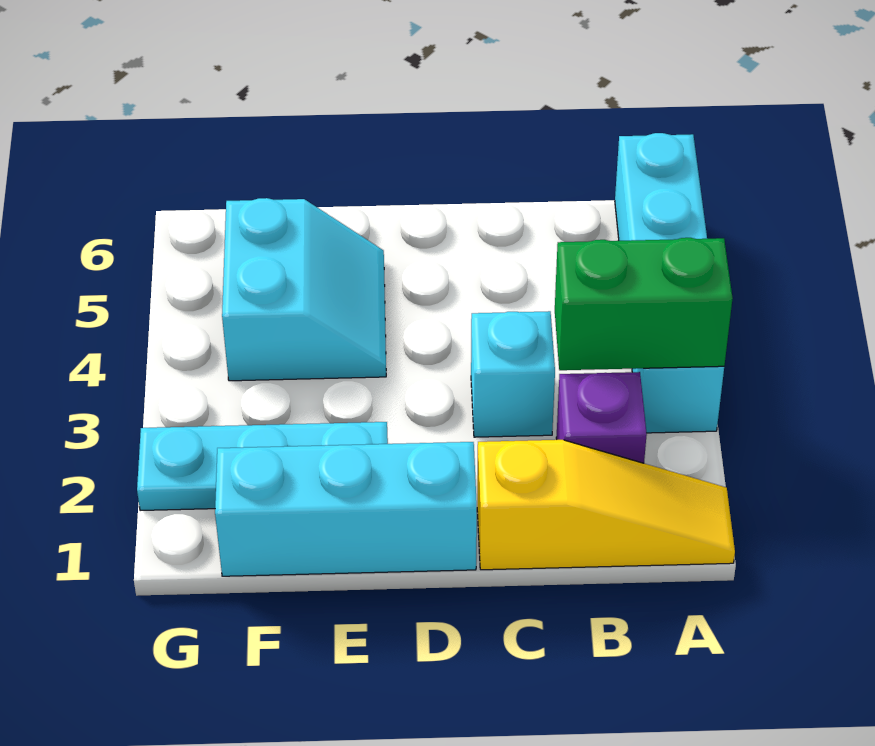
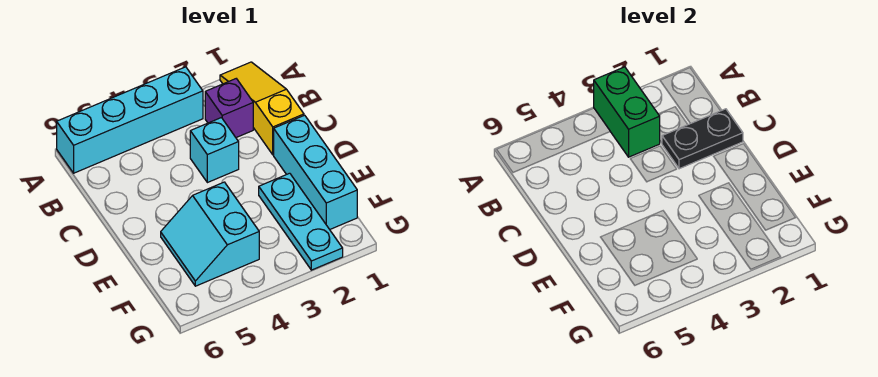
none -> black 1x2 plate [662,109,743,169]
cyan 2x2 slope [222,198,386,381] -> cyan 2x2 slope turned to [161,182,259,286]

